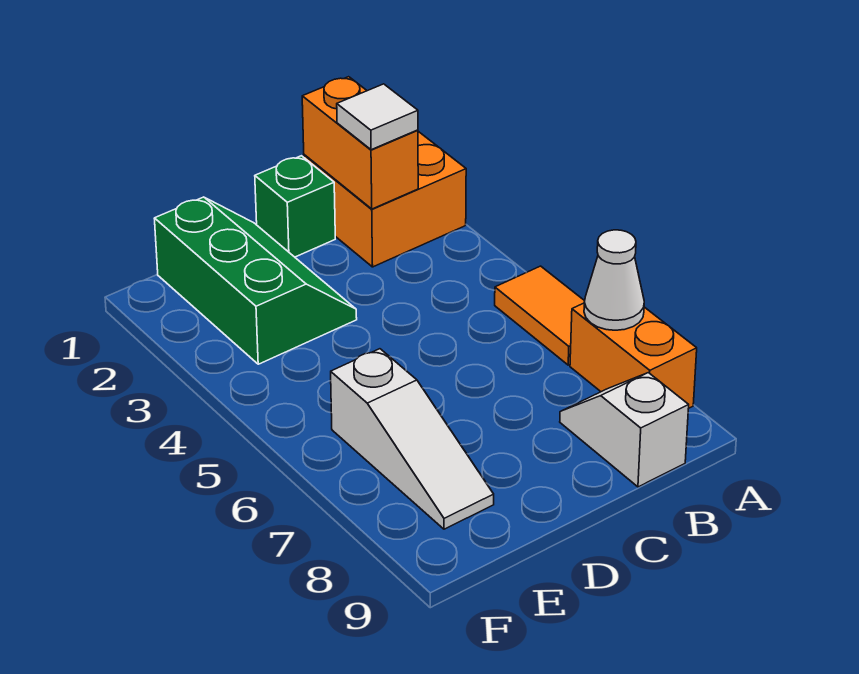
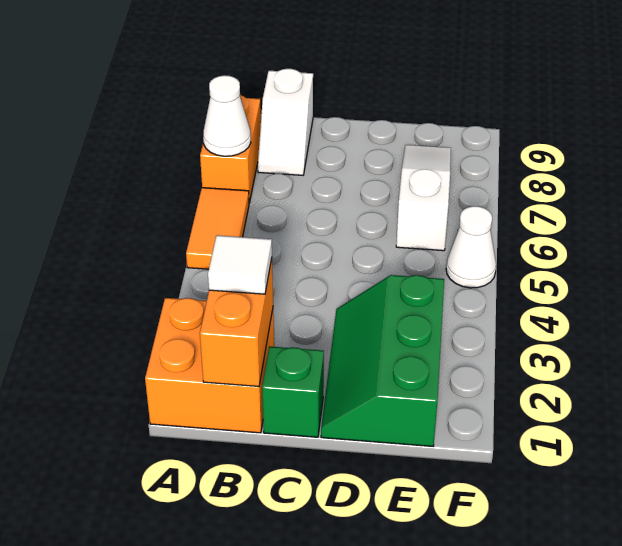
none -> white 1x1 cone [446,206,496,288]

